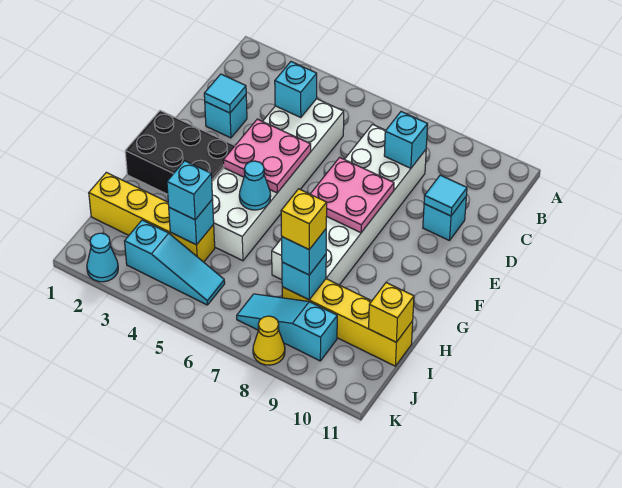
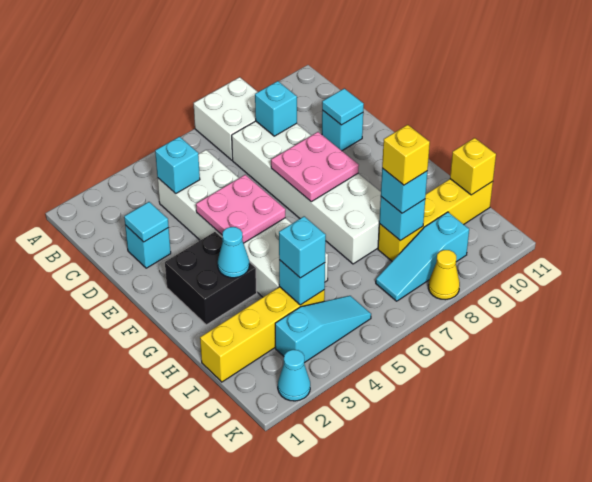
none -> white 2x2 brick [194,77,257,160]
black 2x3 brick [125,111,235,194] -> black 2x2 brick [165,232,257,325]
cyan 1x1 cone [239,161,271,210] -> cyan 1x1 cone moved to [218,227,249,278]

